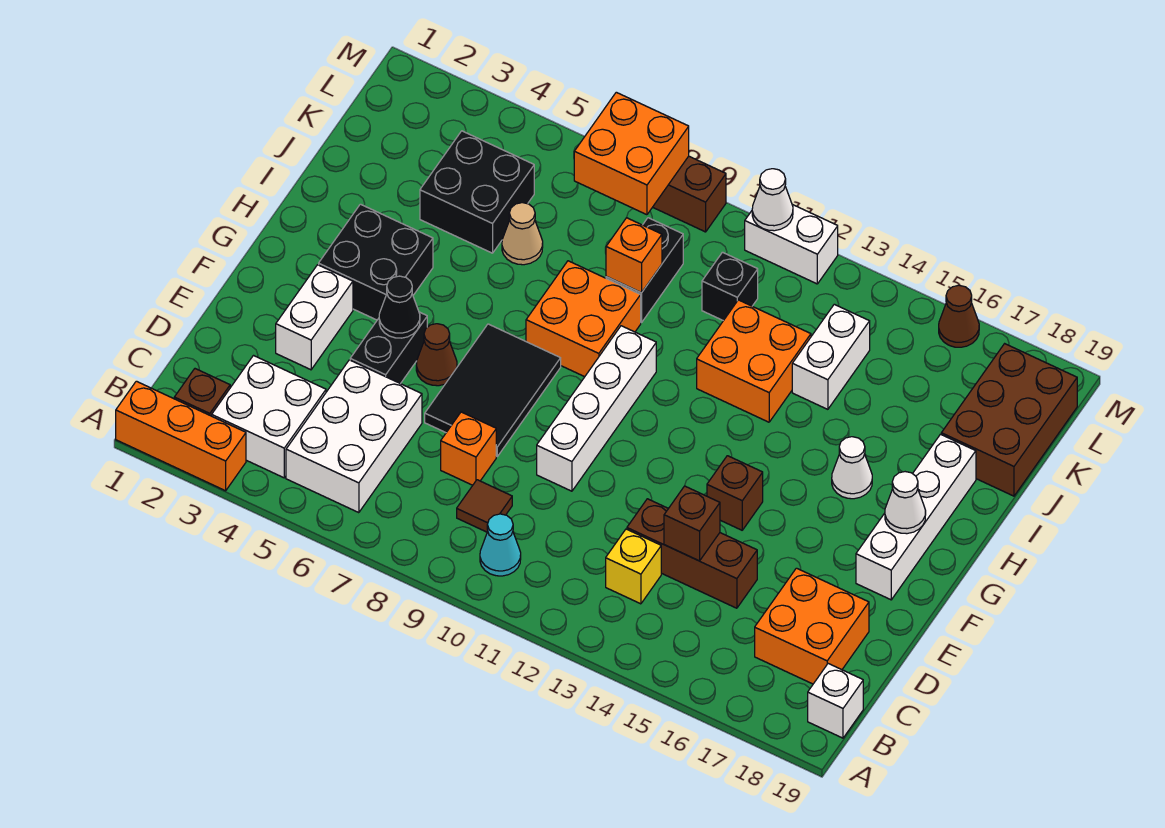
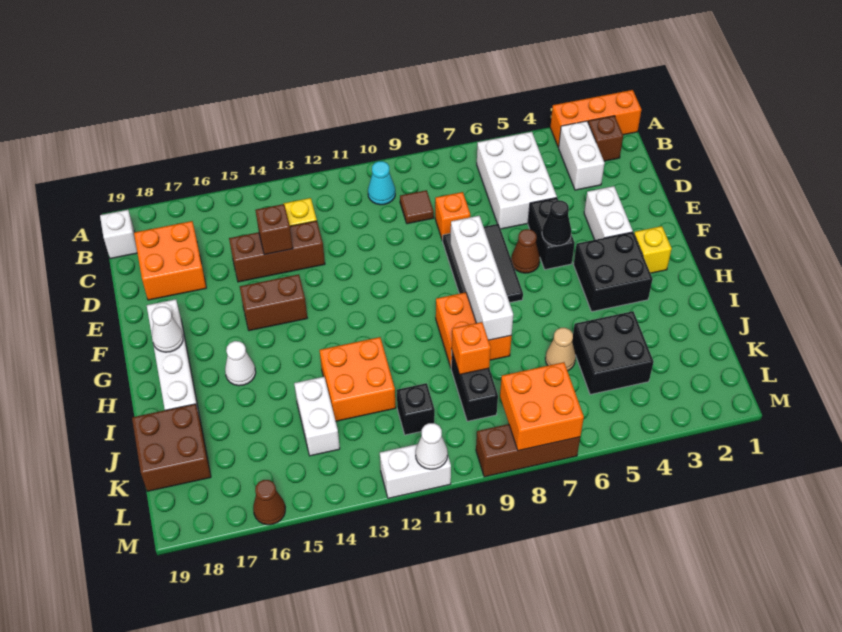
white 2x2 brick [212,356,326,478] -> white 1x2 brick [559,121,605,190]
white 1x4 brick [537,326,656,491] -> white 1x4 brick moved to [451,216,513,340]
brown 1x1 brick [707,456,763,530] -> brown 1x2 brick [240,274,307,331]
none -> yellow 1x1 brick [634,226,672,273]
brown 2x3 brick [941,344,1077,496] -> brown 2x2 brick [132,404,211,491]

